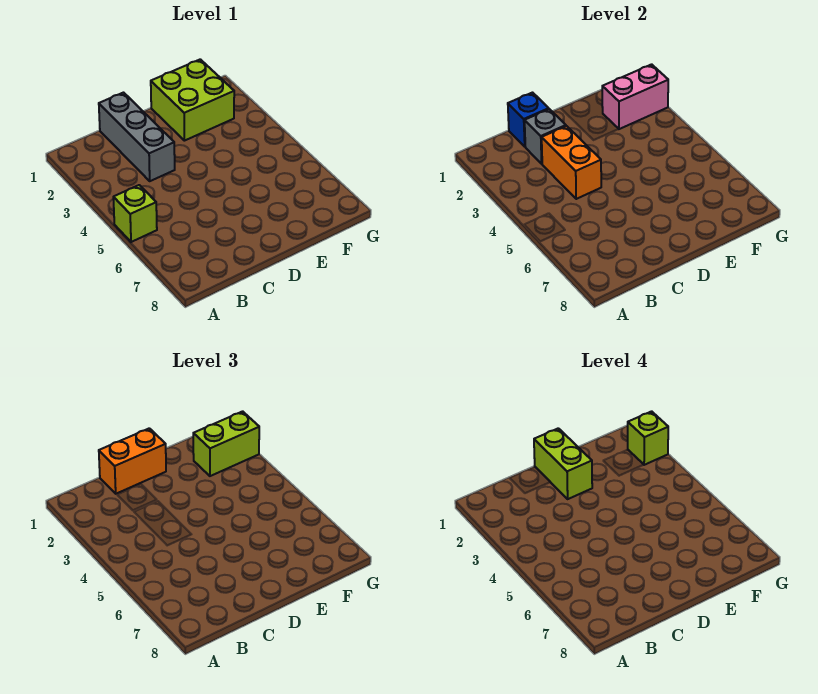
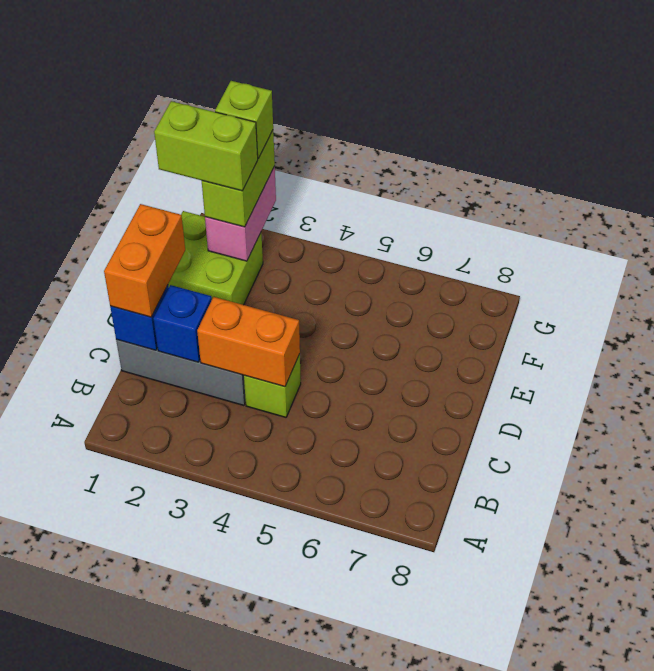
lime 1x1 brick [113,185,157,242] -> lime 1x1 brick moved to [244,354,301,417]
grey 1x1 brick [525,109,566,164] -> blue 1x1 brick [154,285,212,362]
lime 1x2 brick [534,428,592,499] -> lime 1x2 brick moved to [154,101,258,191]

